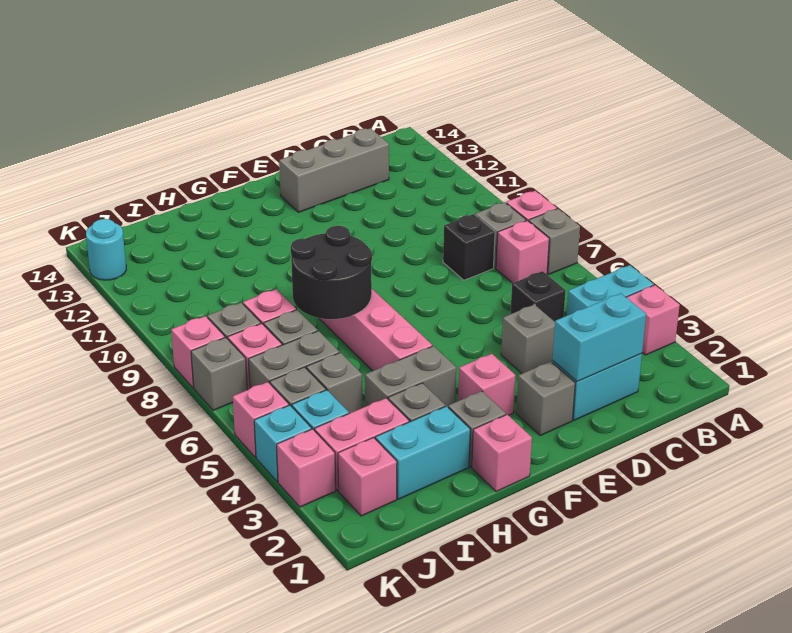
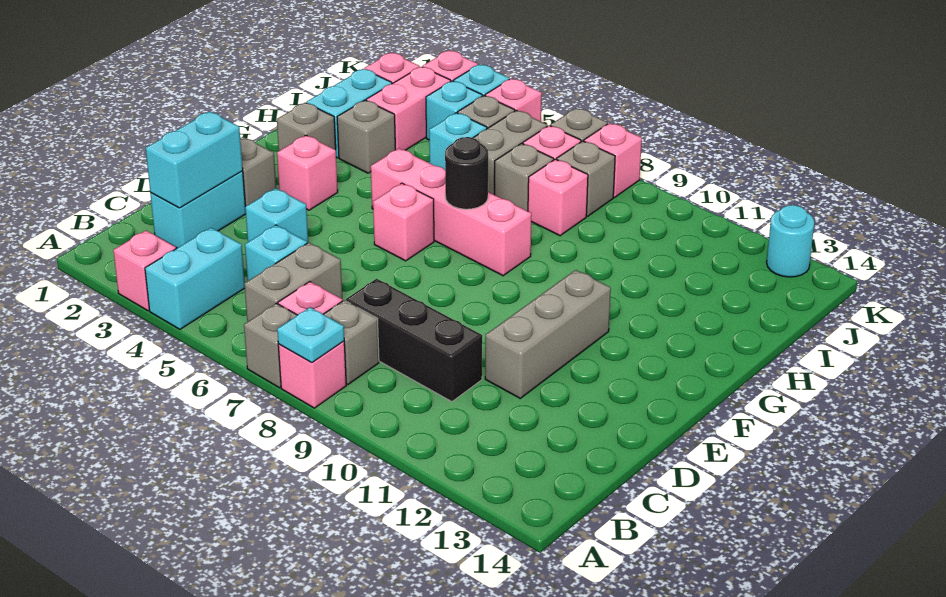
none -> cyan 1x1 plate [277,307,344,363]
black 1x1 brick [510,271,566,322] -> cyan 1x1 brick [245,225,307,281]
black 1x1 brick [443,214,495,280] -> black 1x3 brick [346,279,482,402]
grey 1x3 brick [279,128,389,212] -> grey 1x3 brick moved to [485,270,611,398]
grey 1x1 brick [501,304,555,373] -> cyan 1x1 brick [245,188,308,243]
pink 1x1 brick [472,415,532,492] -> pink 1x1 brick moved to [373,183,434,261]
grey 1x2 brick [365,346,456,407] -> grey 1x2 brick moved to [244,242,342,322]
black 2x2 round brick [291,226,372,319] -> black 1x1 round brick [445,137,488,209]
grey 1x1 brick [306,353,362,413] -> cyan 1x1 brick [429,113,487,170]

